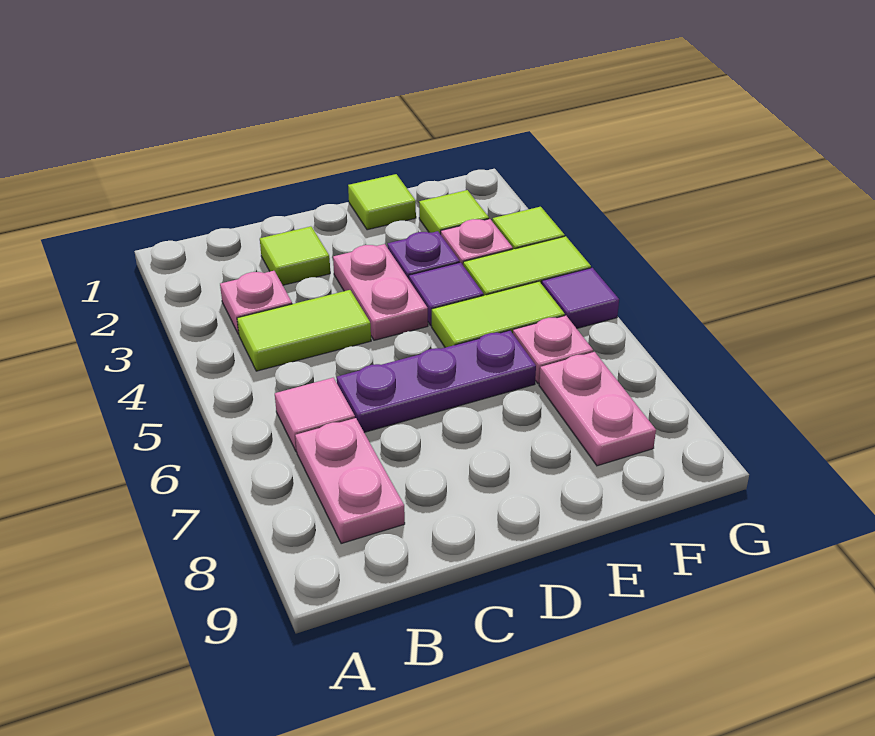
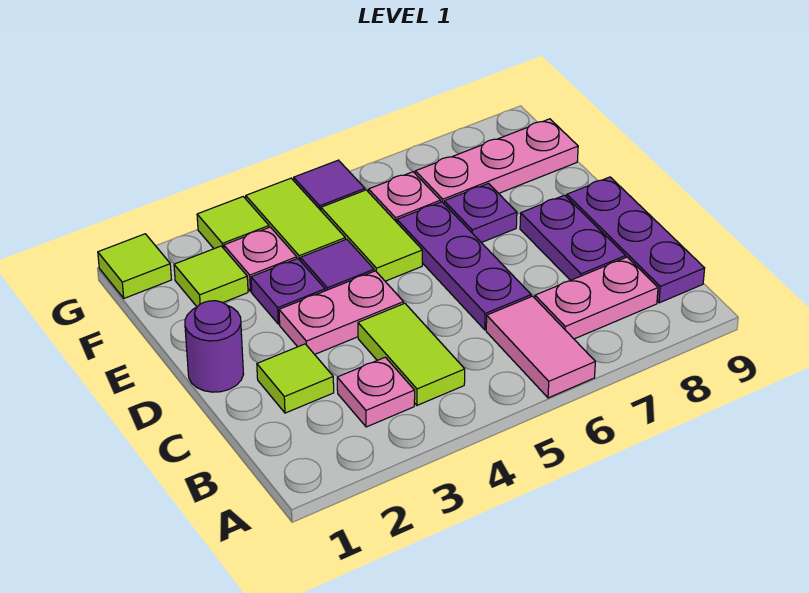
pink 1x1 tile [275,378,355,452] -> pink 1x2 tile [486,296,595,398]
none -> purple 1x3 plate [567,177,705,303]
none -> purple 1x2 plate [520,195,626,280]
none -> purple 1x1 round brick [185,301,244,392]
lime 1x1 tile [348,174,416,230] -> lime 1x1 tile moved to [98,234,171,298]
none -> purple 1x1 plate [444,183,517,243]
pink 1x2 plate [539,352,656,466] -> pink 1x3 plate [415,119,578,203]

